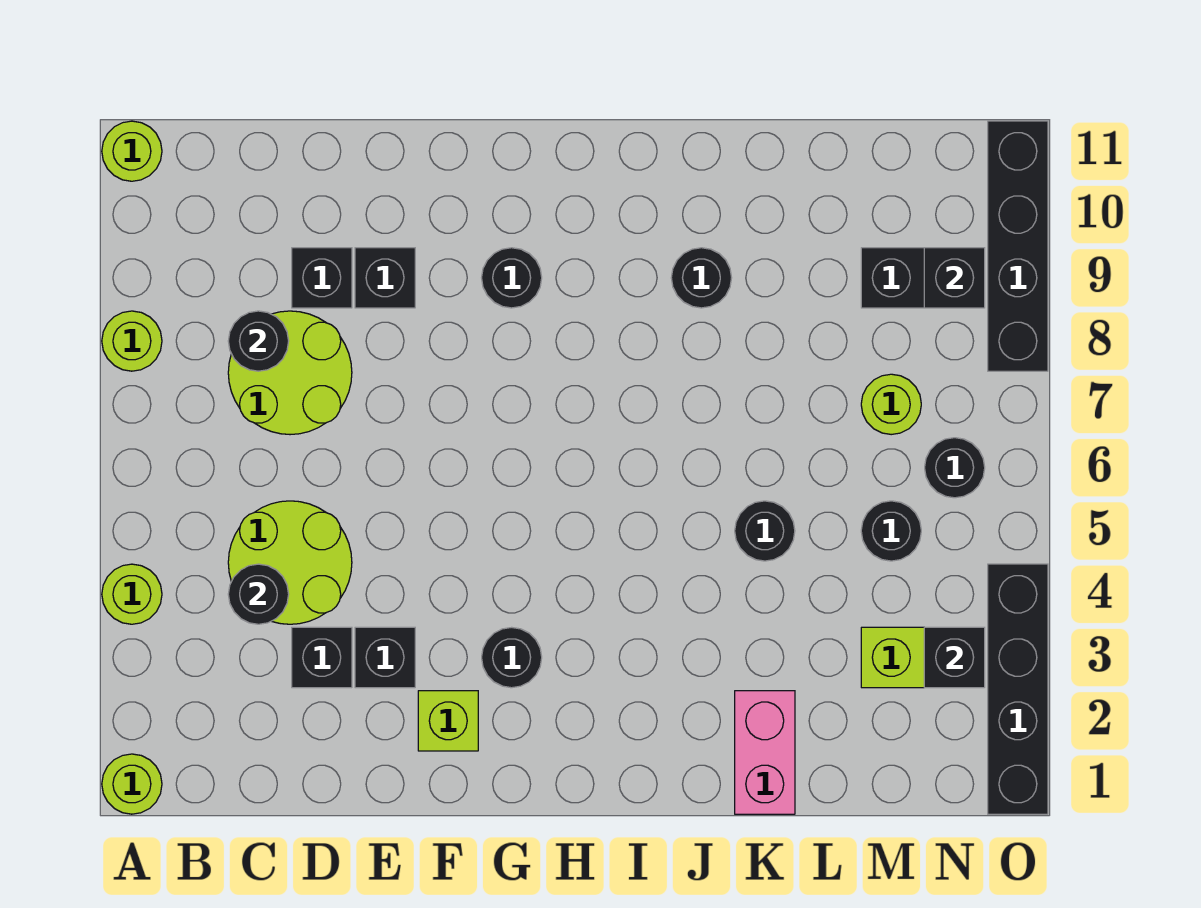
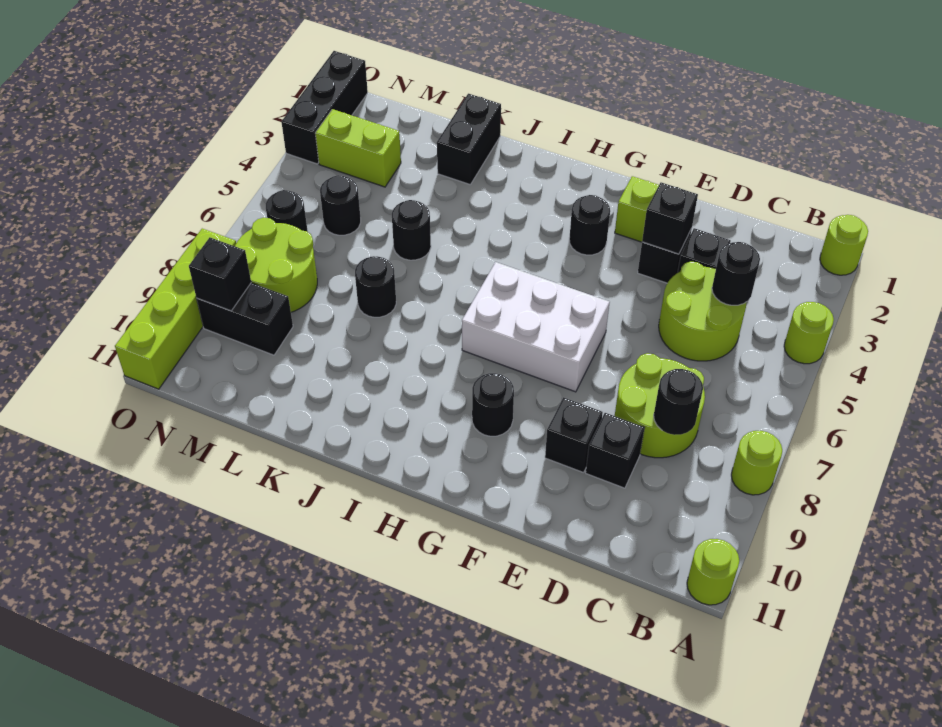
none -> white 2x3 brick [462,262,610,392]
black 1x1 round brick [671,248,732,308] -> black 1x1 round brick moved to [355,256,396,317]
pink 1x2 brick [735,691,795,814] -> black 1x2 brick [437,94,501,184]
lime 1x1 round brick [861,374,921,435] -> lime 2x2 round brick [235,218,317,312]
black 1x1 brick [924,627,985,688] -> black 1x1 brick moved to [642,182,698,254]
black 1x4 brick [988,564,1048,814] -> black 1x3 brick [281,51,368,164]
black 1x4 brick [988,121,1048,371] -> lime 1x4 brick [115,229,236,389]

